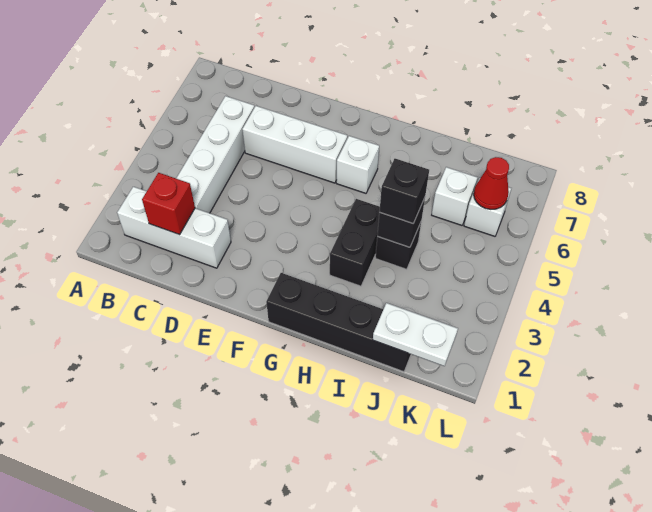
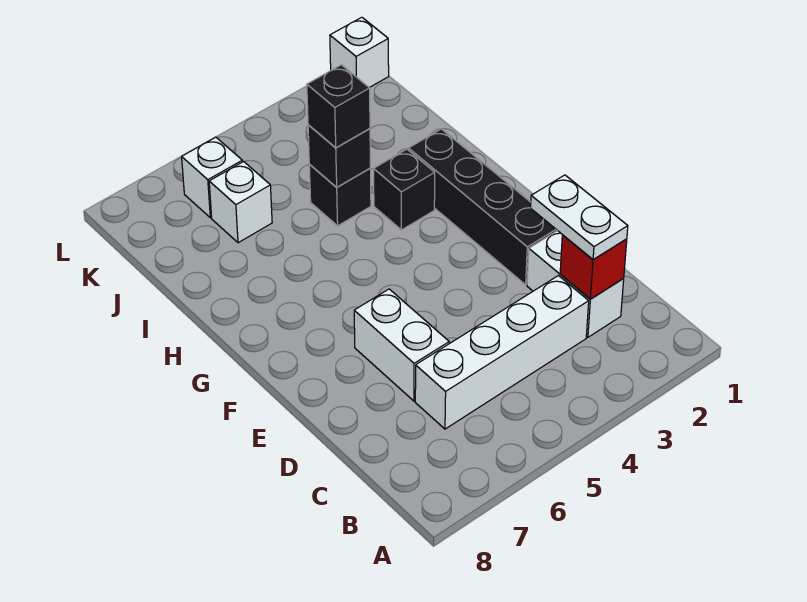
white 1x3 brick [117,187,231,268] -> white 1x2 brick [527,231,624,337]
white 1x3 brick [242,106,347,183] -> white 1x2 brick [354,289,449,401]
black 1x4 brick [266,273,411,372] -> black 1x4 brick moved to [409,129,557,285]
white 1x1 brick [336,136,379,193] -> white 1x1 brick moved to [330,17,389,88]
black 1x2 brick [330,199,380,286] -> black 1x1 brick [374,149,435,230]
white 1x2 plate [373,303,458,366] -> white 1x2 plate moved to [531,175,628,260]
red 1x1 cone [474,157,509,209] -> none

